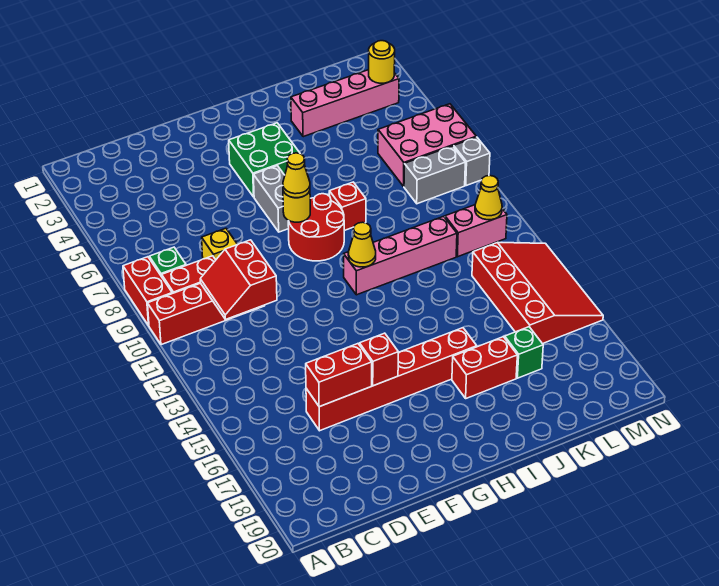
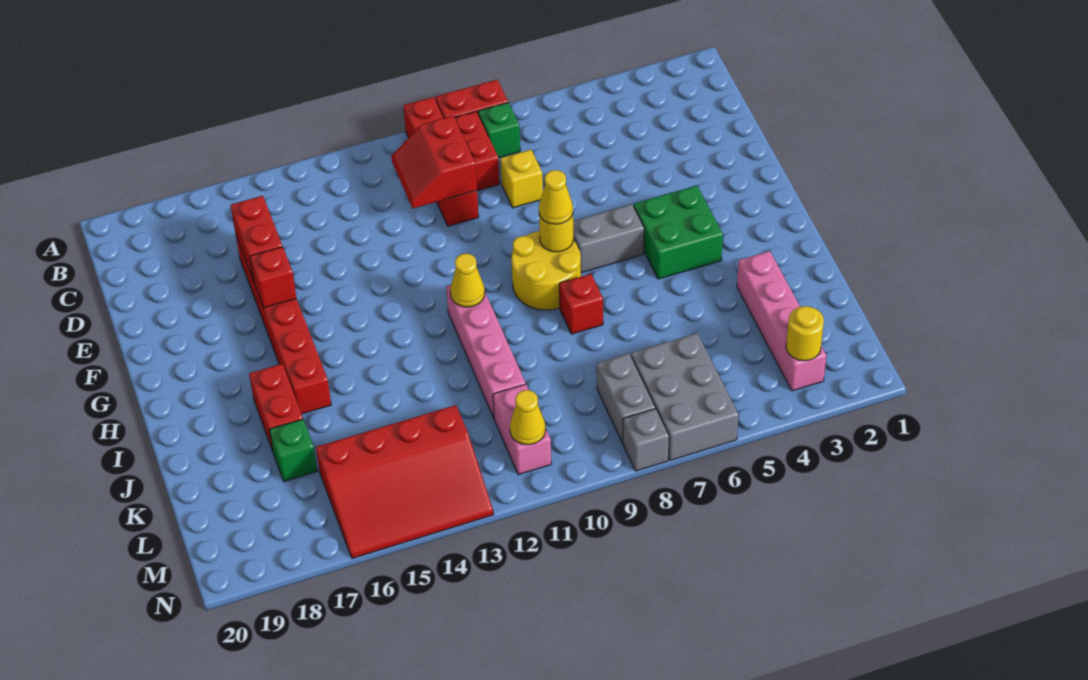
red 2x2 slope [200,240,277,319] -> red 2x2 slope turned to [391,116,477,208]
red 2x2 round brick [288,194,344,261] -> yellow 2x2 round brick [511,231,581,310]
pink 2x3 brick [378,104,476,187] -> grey 2x3 brick [631,333,739,460]

